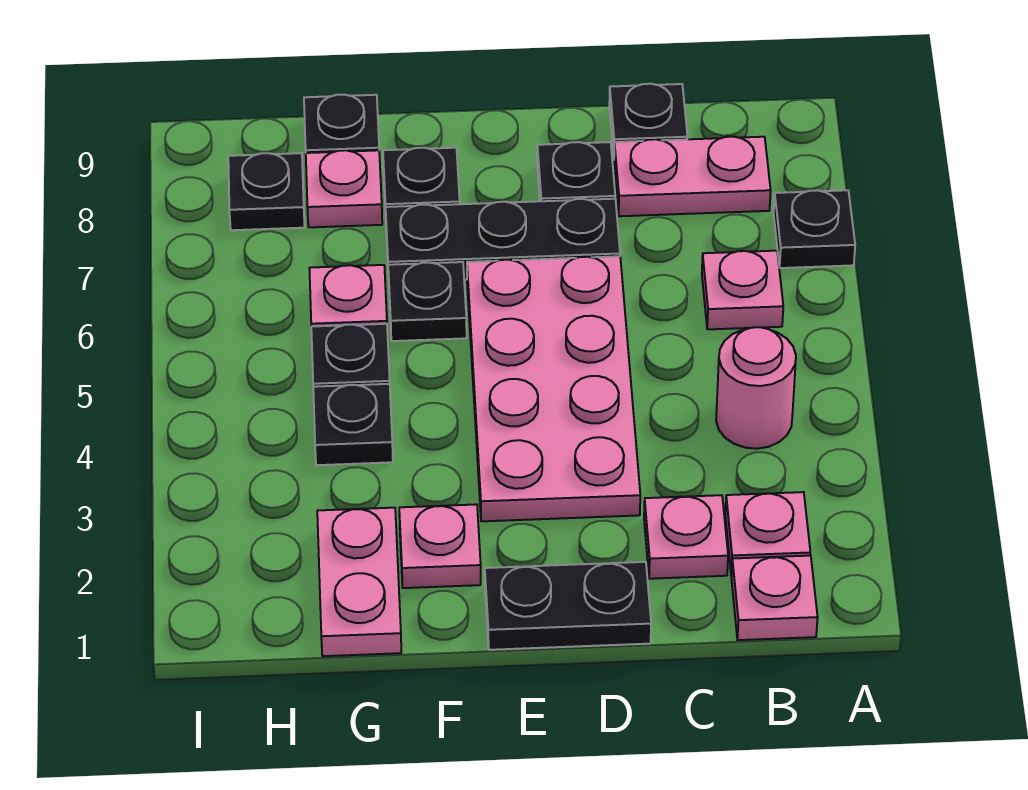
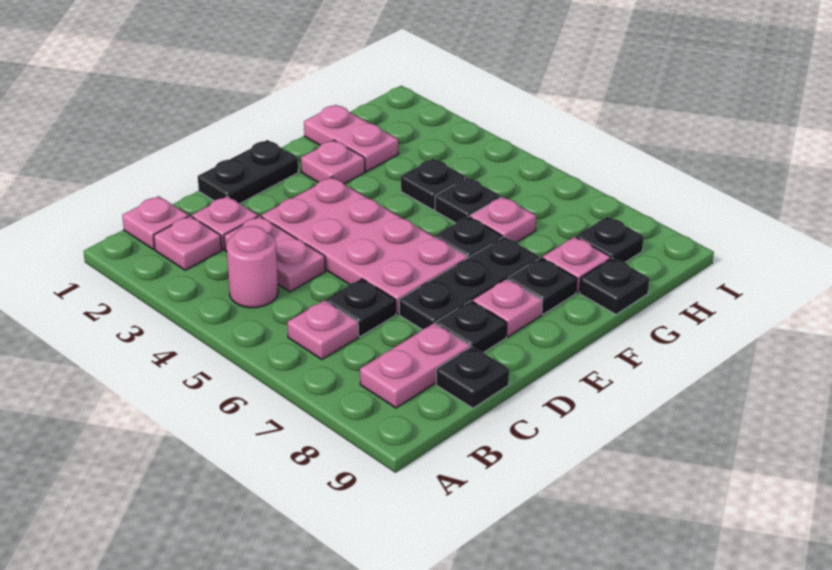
black 1x1 plate [774,190,855,268] -> black 1x1 plate moved to [326,279,396,336]
none -> pink 1x2 plate [224,216,325,292]
none -> pink 1x1 plate [472,279,542,337]

